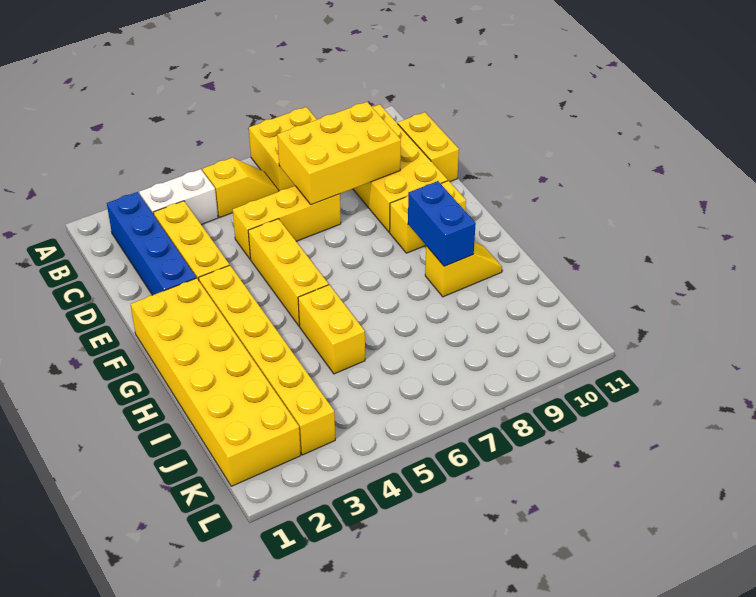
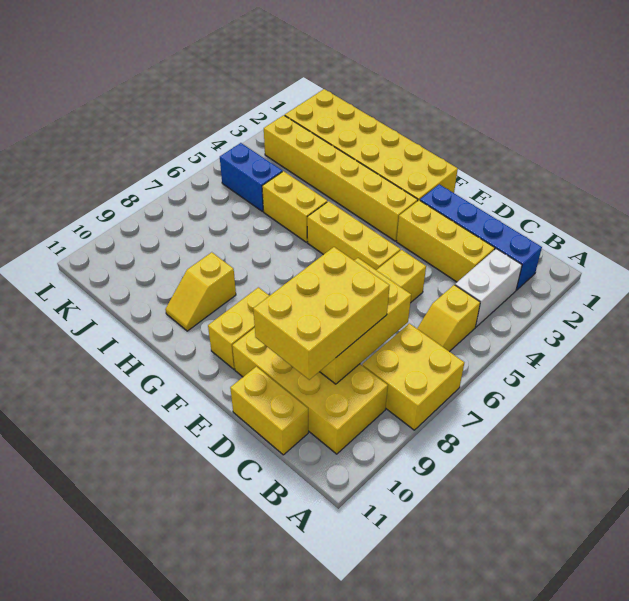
none -> yellow 2x3 brick [253,247,390,380]
blue 1x2 brick [408,181,476,266] -> blue 1x2 brick moved to [220,143,282,212]

